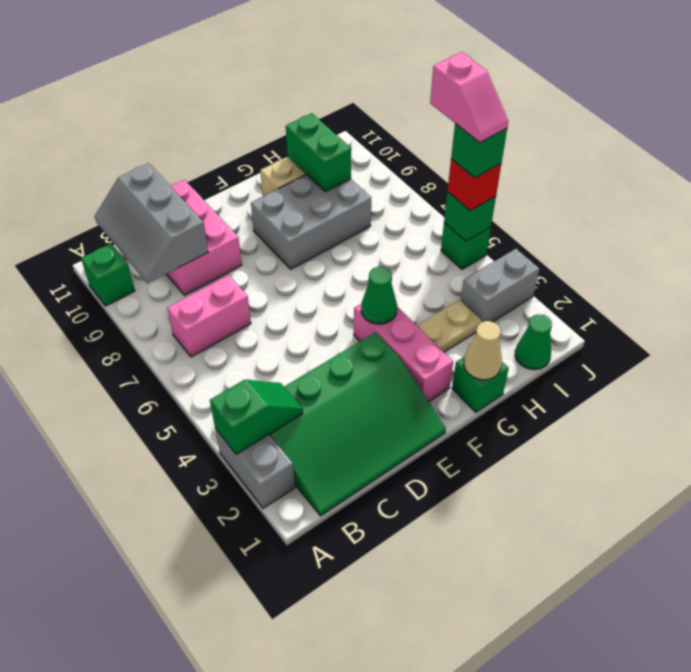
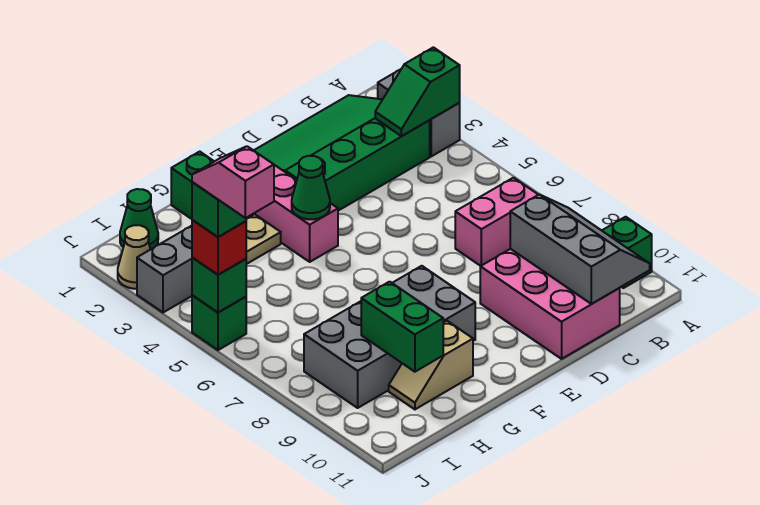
grey 2x3 brick [251,174,371,269] -> grey 2x4 brick [304,266,475,408]
tan 1x1 cone [464,321,502,380] -> tan 1x1 cone moved to [118,225,150,289]

